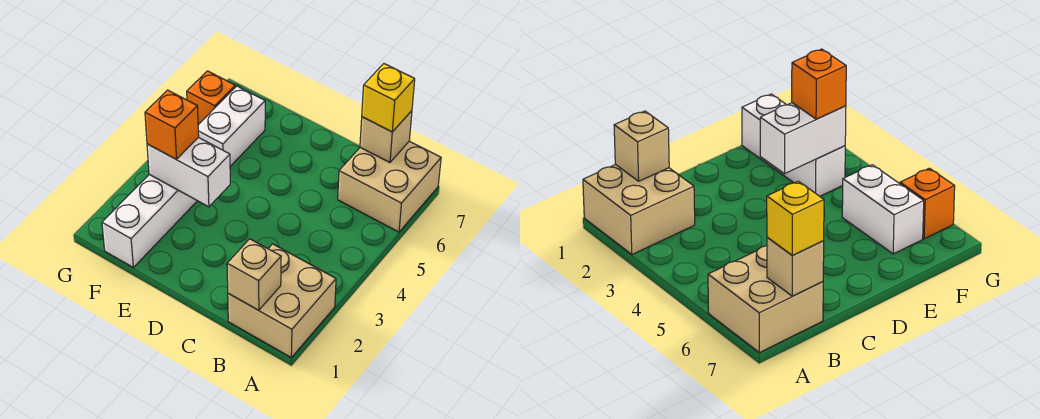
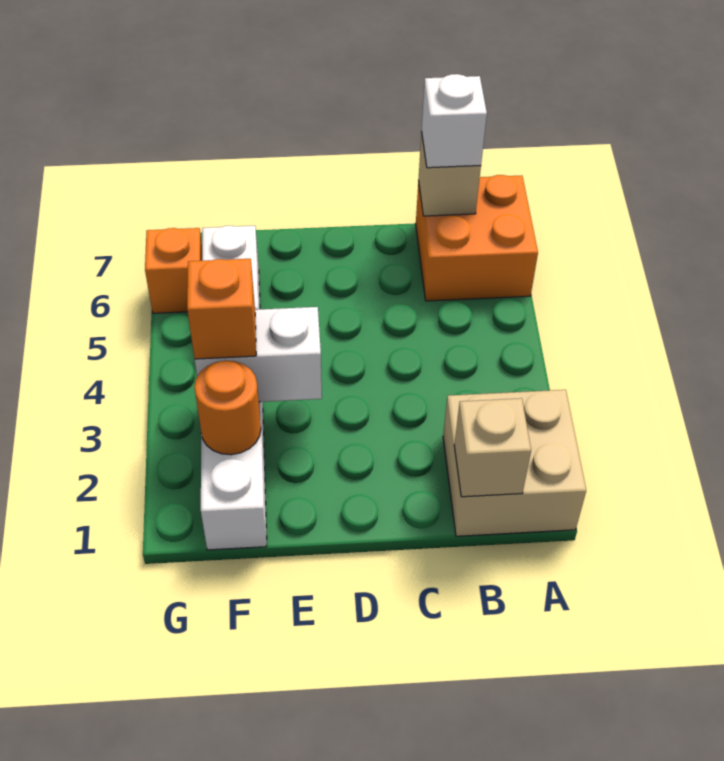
tan 2x2 brick [338,141,441,232] -> orange 2x2 brick [416,175,538,301]
yellow 1x1 brick [362,64,415,132] -> white 1x1 brick [422,74,487,168]
none -> orange 1x1 round brick [194,361,261,455]

